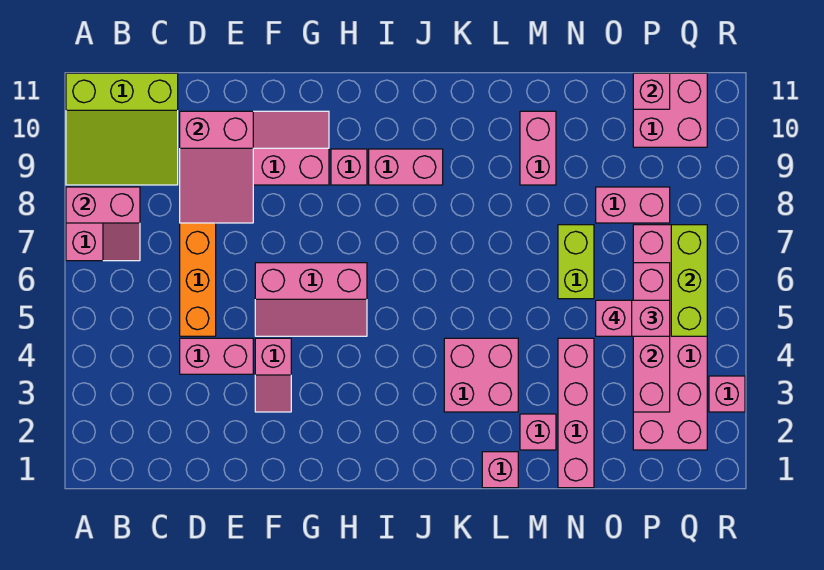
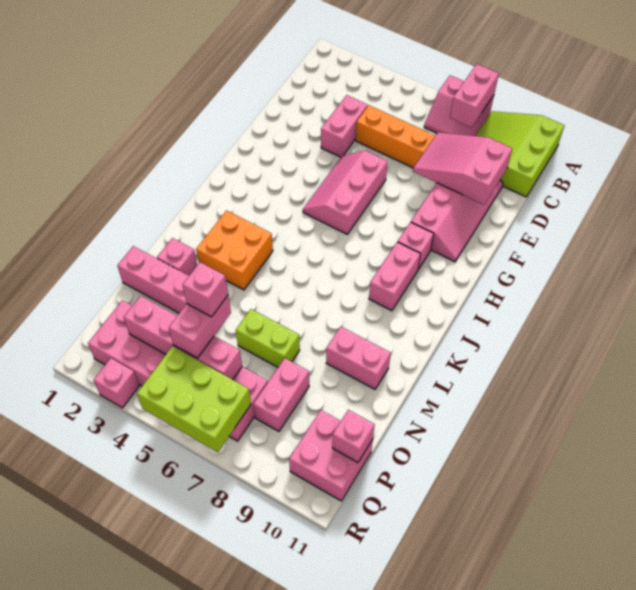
pink 1x2 slope [255,338,291,412] -> none
pink 2x2 brick [444,338,518,412] -> orange 2x2 brick [196,211,273,290]
pink 1x1 brick [482,452,518,488] -> none
lime 1x3 brick [671,225,707,336] -> lime 2x3 brick [137,346,251,452]

